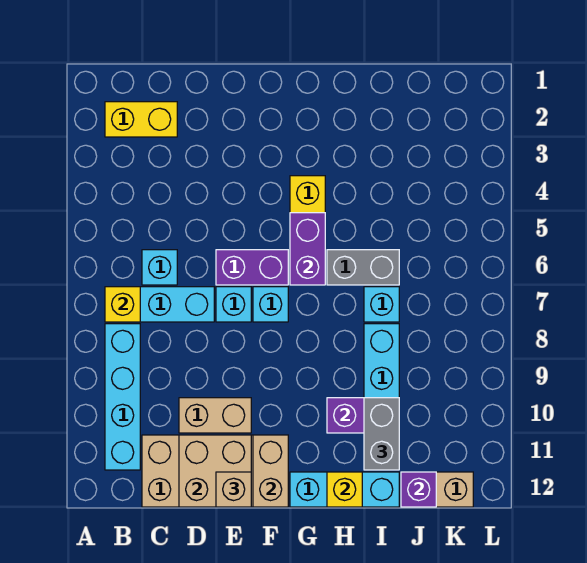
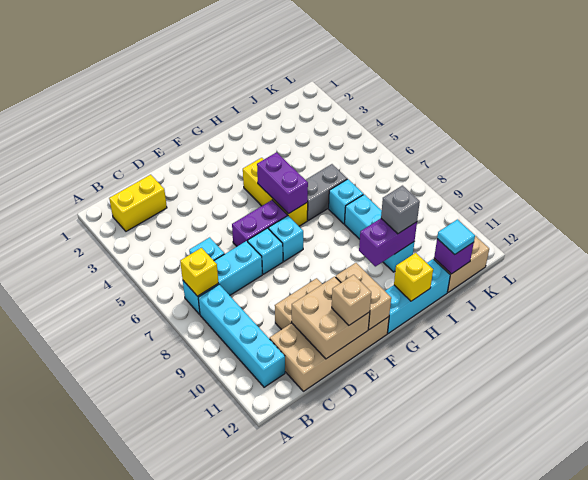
grey 1x2 brick [364,398,399,470] -> grey 1x1 brick [381,186,420,234]
none -> cyan 1x1 tile [437,219,475,254]

